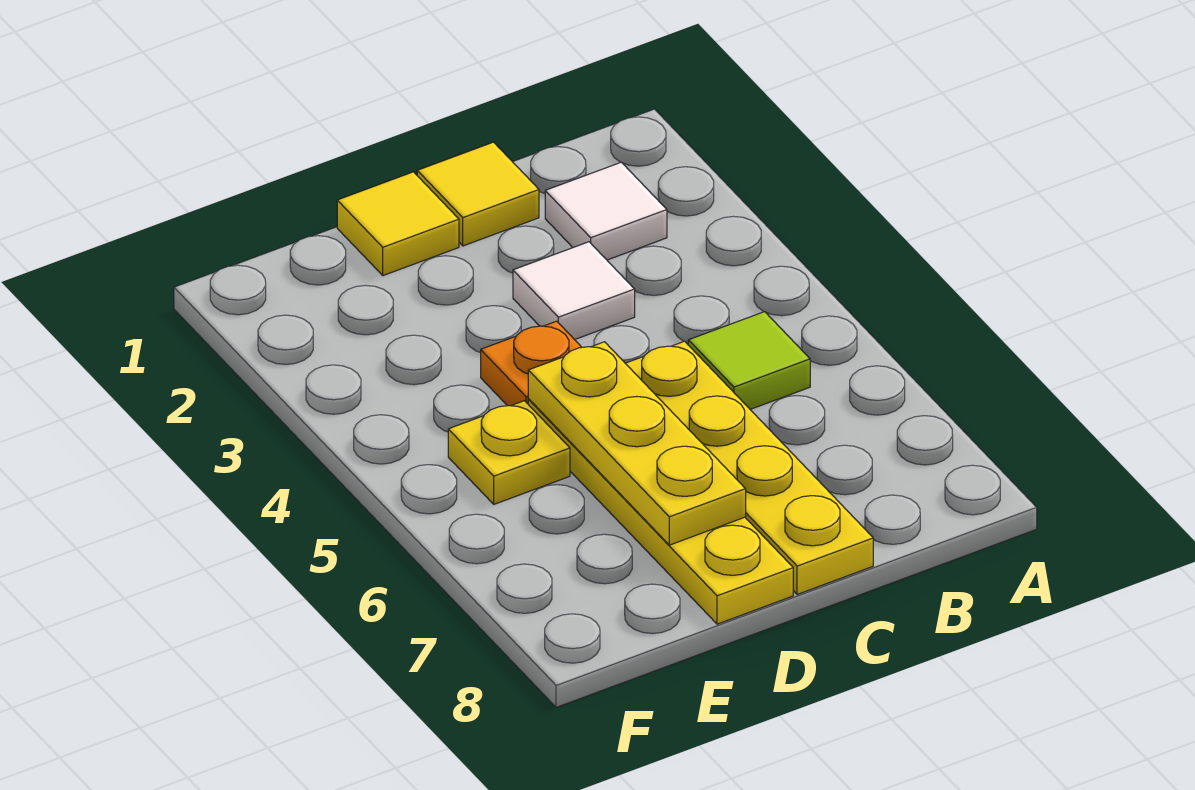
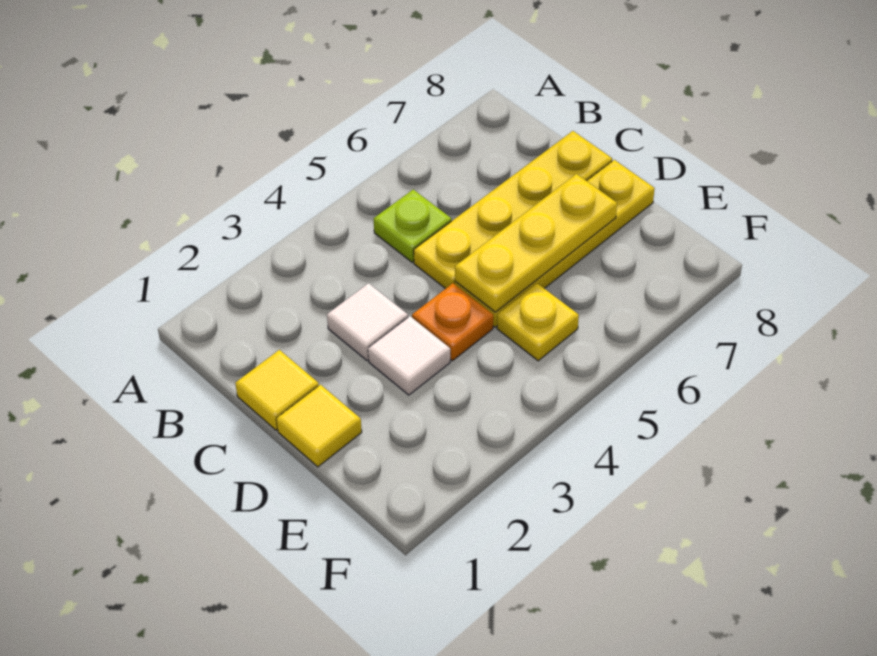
white 1x1 tile [545,162,667,260] -> white 1x1 tile moved to [368,316,450,395]
lime 1x1 tile [688,312,810,409] -> lime 1x1 plate [374,190,452,262]

